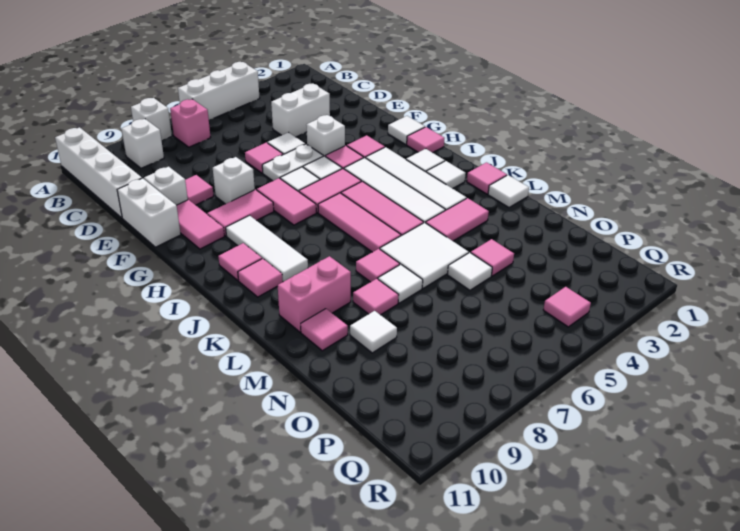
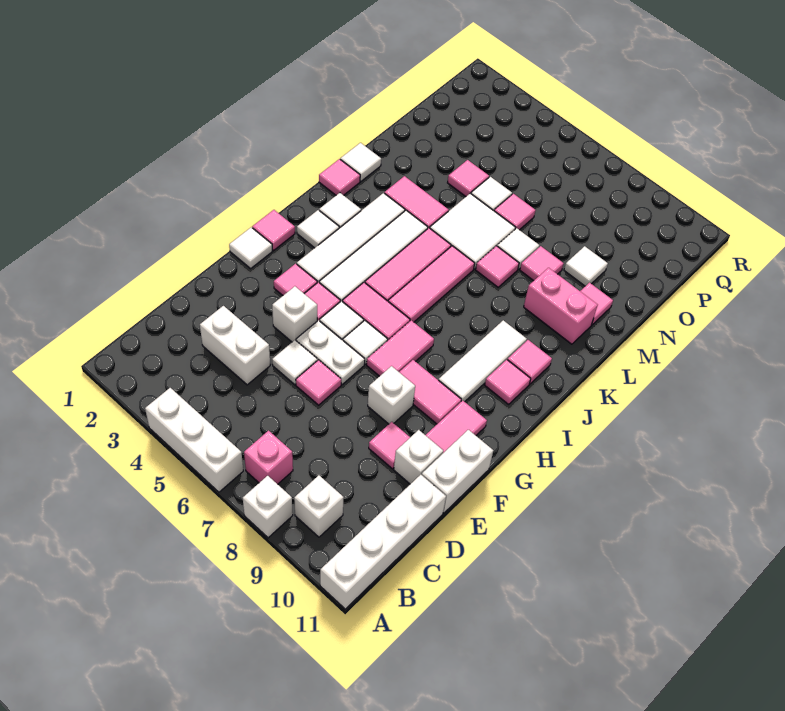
pink 1x1 tile [543,287,591,327] -> pink 1x1 tile moved to [494,194,535,230]

